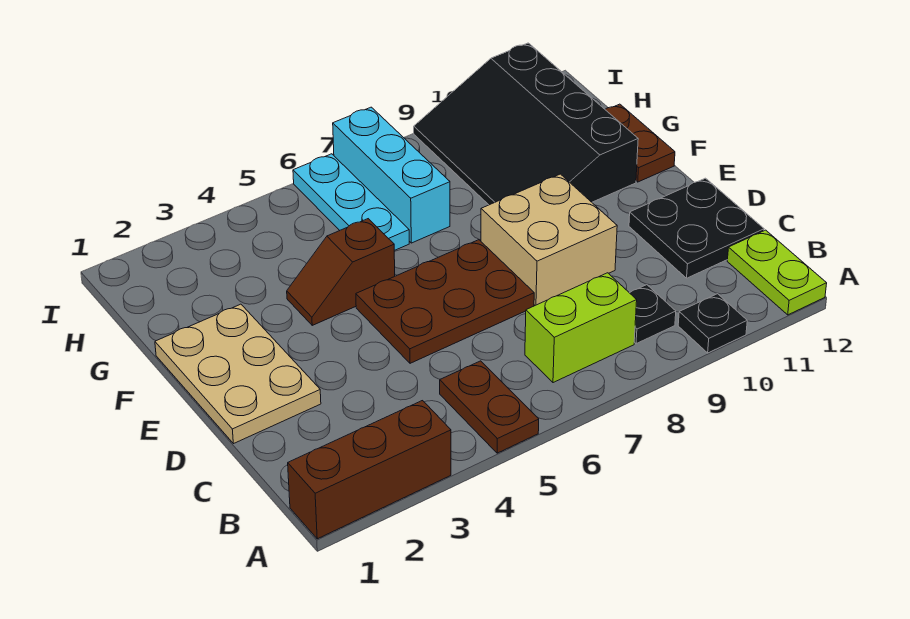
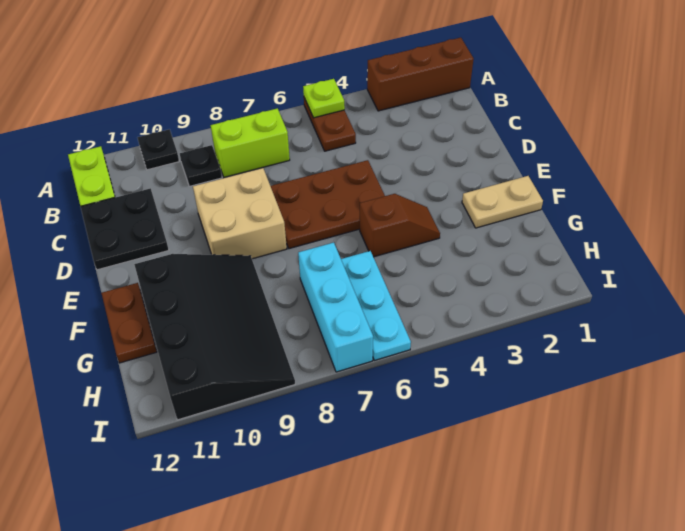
none -> lime 1x1 plate [303,79,345,118]
tan 2x3 plate [155,304,321,444] -> tan 1x2 plate [462,176,543,228]

